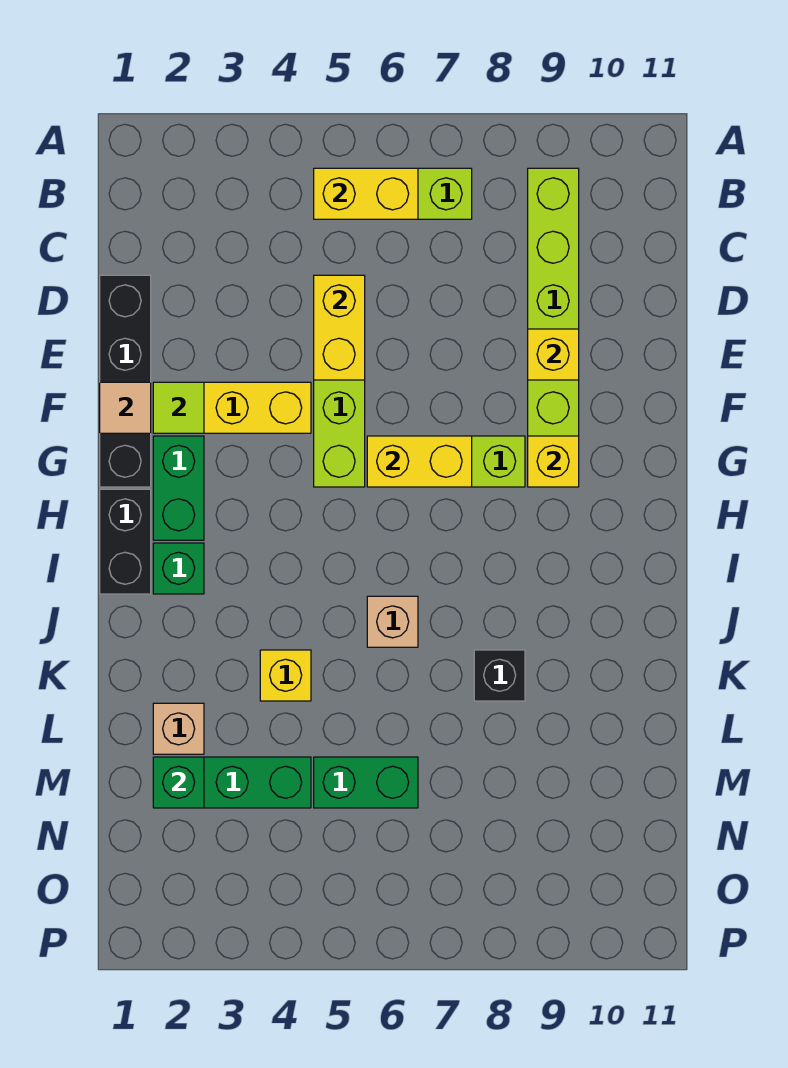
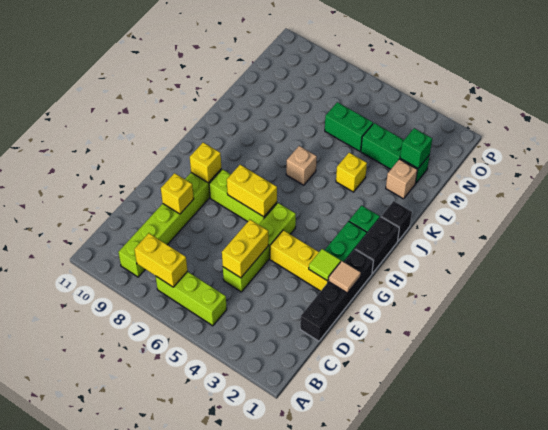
yellow 1x2 brick [314,168,418,219] -> yellow 1x2 brick moved to [134,233,187,287]
black 1x1 brick [474,650,525,701] -> black 1x1 brick moved to [381,201,412,241]

